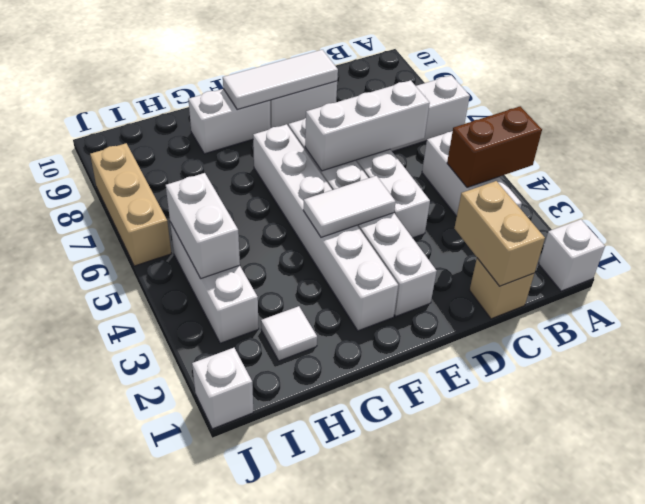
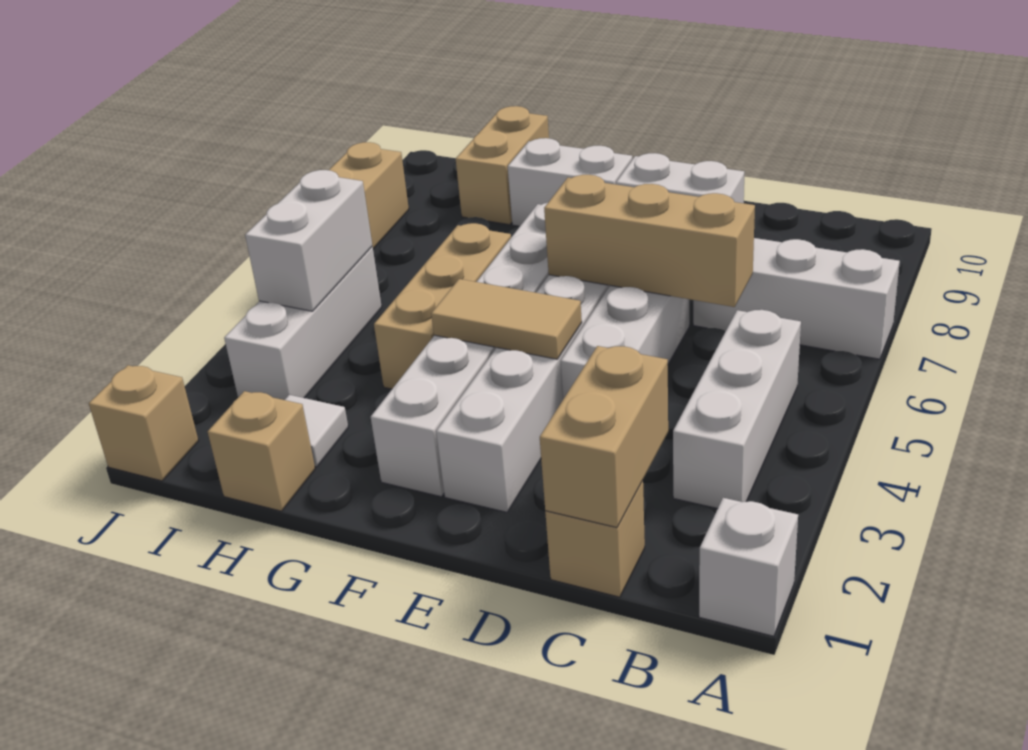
brown 1x2 brick [447,106,542,187] -> none
white 1x3 brick [305,80,430,171] -> tan 1x3 brick [544,175,755,307]
white 1x3 tile [223,50,338,110] -> none
white 1x2 tile [303,176,396,237] -> tan 1x2 tile [431,279,582,359]
none -> tan 1x3 brick [374,223,511,389]
none -> tan 1x1 brick [208,391,315,511]
none -> tan 1x2 brick [456,106,549,225]
white 1x1 brick [192,348,253,429] -> tan 1x1 brick [89,365,198,481]

